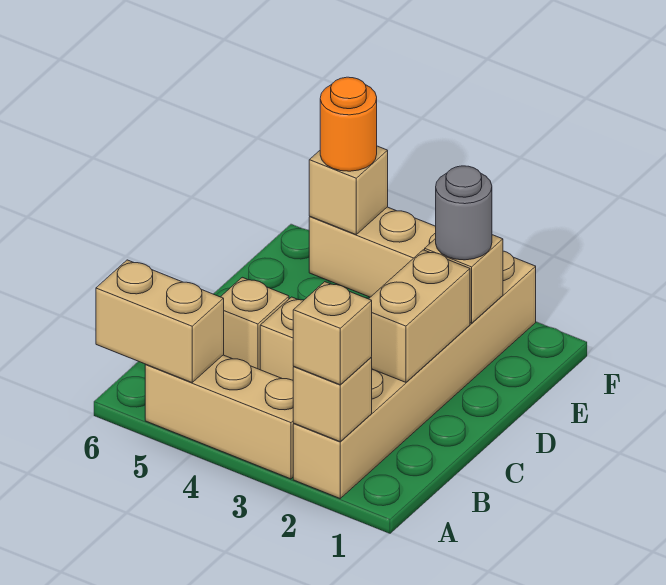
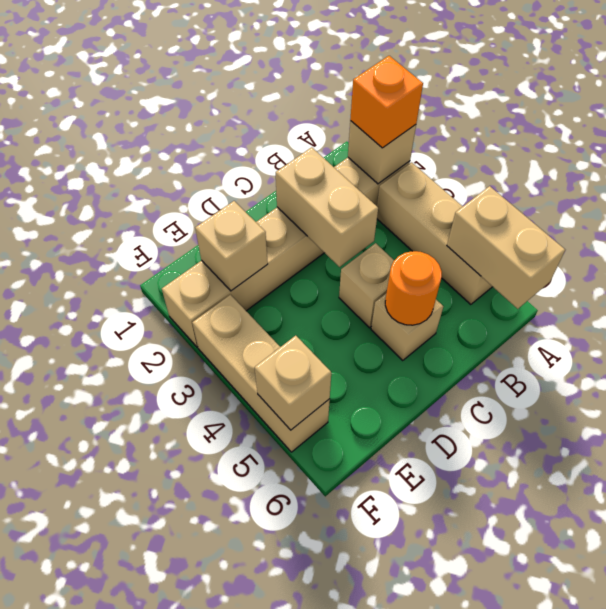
tan 1x1 brick [293,282,372,385] -> orange 1x1 brick [350,56,423,148]
tan 1x2 brick [369,250,470,382] -> tan 1x2 brick turned to [276,147,378,267]
grey 1x1 round brick [436,166,492,260] -> none
orange 1x1 round brick [320,77,377,171] -> orange 1x1 round brick moved to [385,251,442,325]

